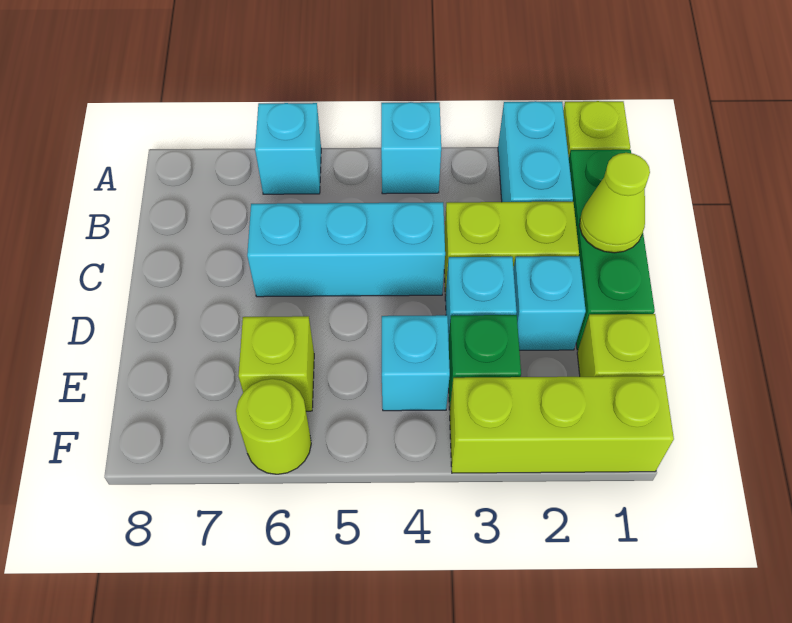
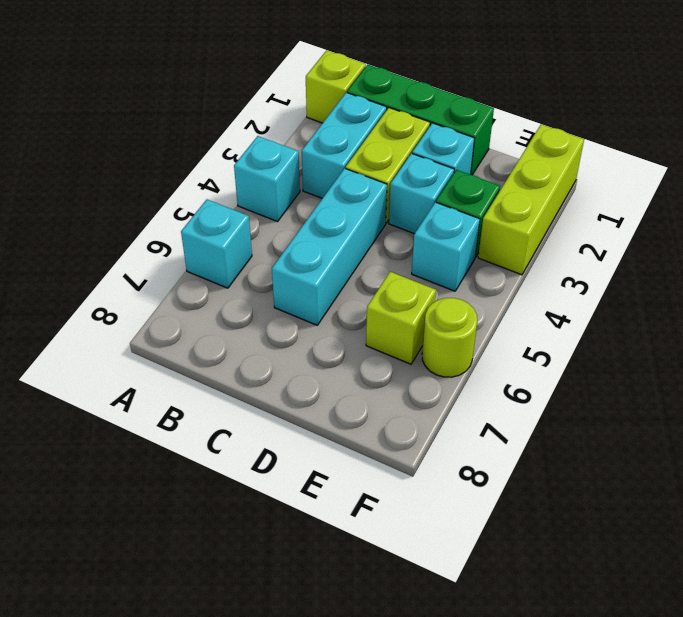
cyan 1x2 brick [498,101,573,202] -> cyan 1x2 brick turned to [302,92,387,198]
lime 1x1 cone [580,153,650,253] -> none
lime 1x1 brick [577,314,664,377] -> none

